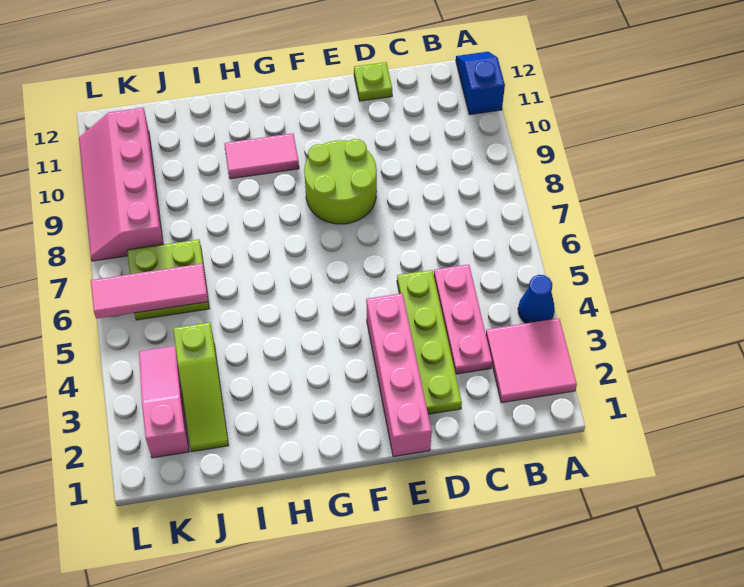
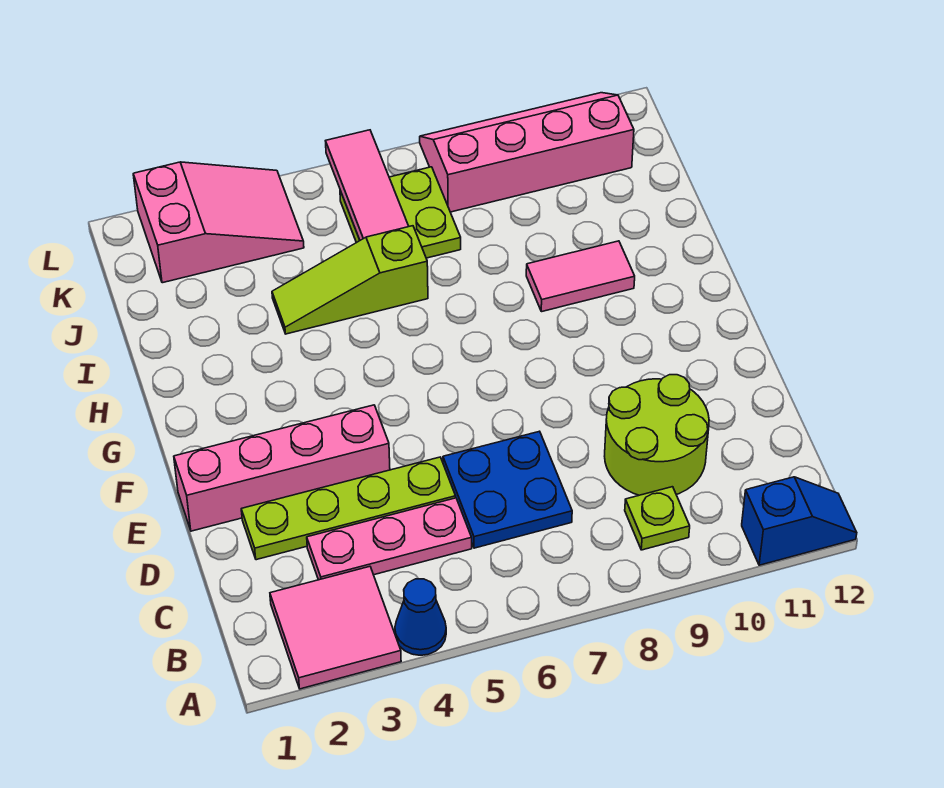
none -> blue 2x2 plate [443,431,572,548]
lime 1x1 plate [354,62,392,101] -> lime 1x1 plate moved to [625,487,690,550]
lime 2x2 round brick [304,139,377,224] -> lime 2x2 round brick moved to [605,375,709,495]
pink 1x2 tile [224,133,299,179] -> pink 1x2 tile turned to [526,241,635,312]
lime 1x3 slope [173,322,229,452] -> lime 1x3 slope moved to [272,226,428,334]
pink 1x3 slope [139,346,189,458] -> pink 2x3 slope [133,162,304,283]

